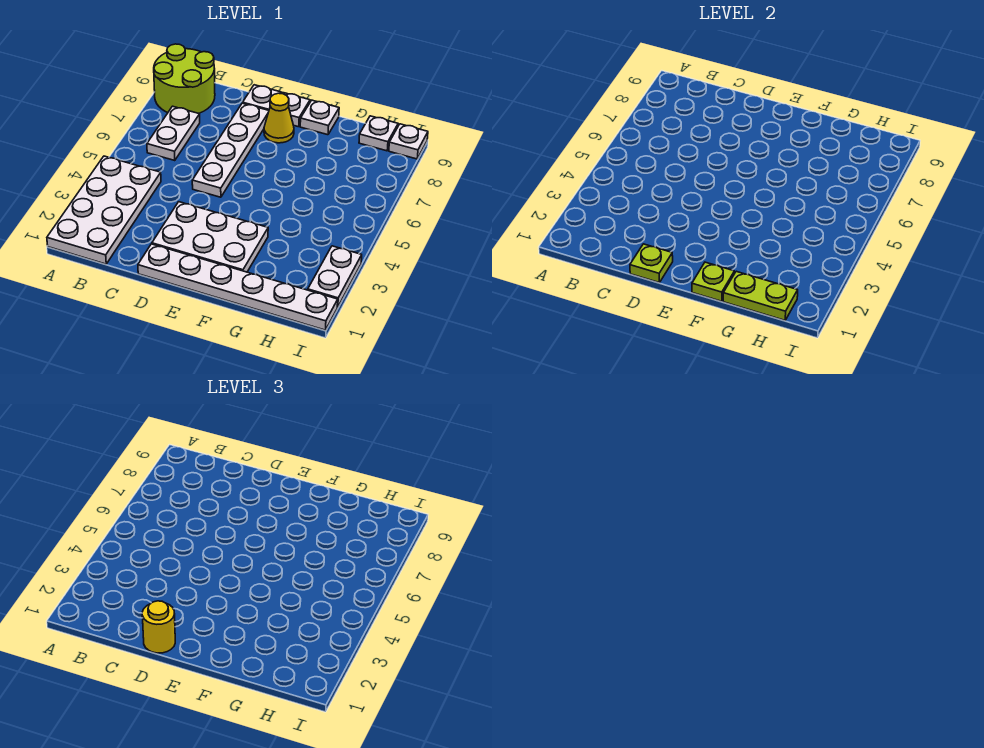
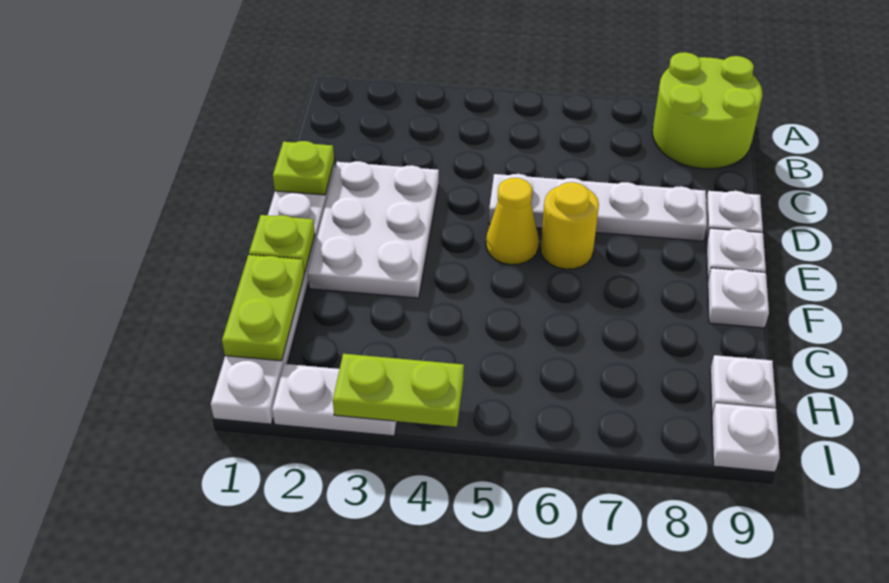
white 2x4 plate [47,156,161,264] -> none
white 1x2 plate [147,106,200,161] -> none
yellow 1x1 round brick [142,601,175,653] -> yellow 1x1 round brick moved to [541,182,599,269]
yellow 1x1 cone [264,93,294,143] -> yellow 1x1 cone moved to [486,178,539,265]
none -> lime 1x2 plate [333,354,464,427]

